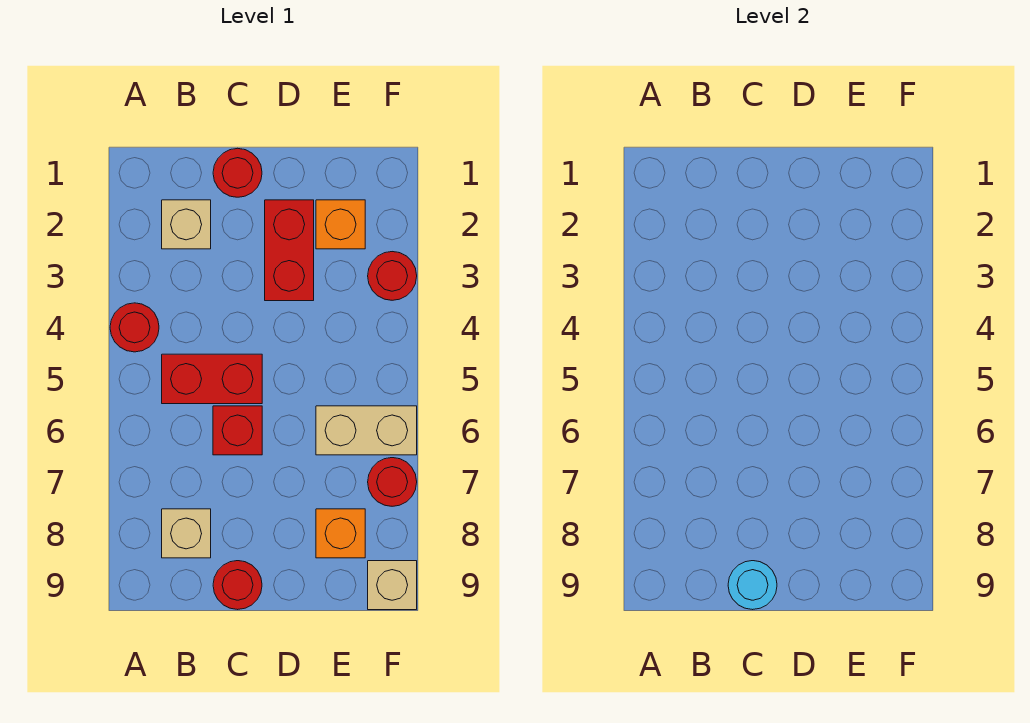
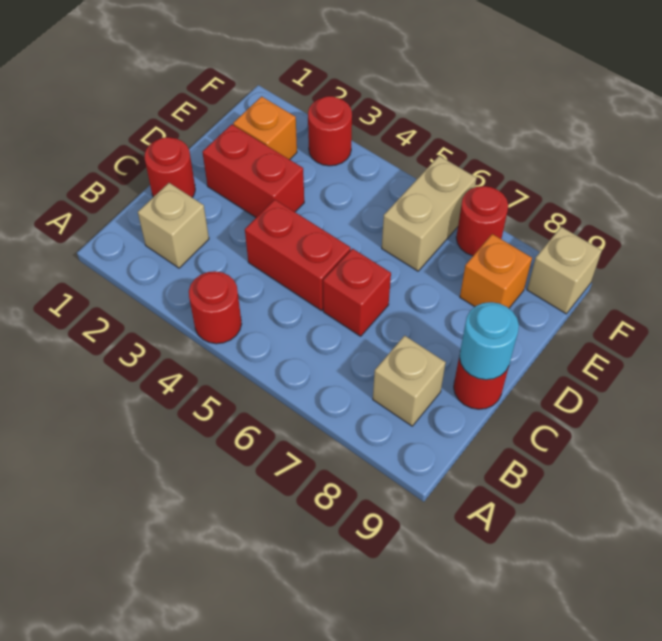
red 1x2 brick [162,354,262,404] -> red 1x2 brick turned to [245,199,351,311]

